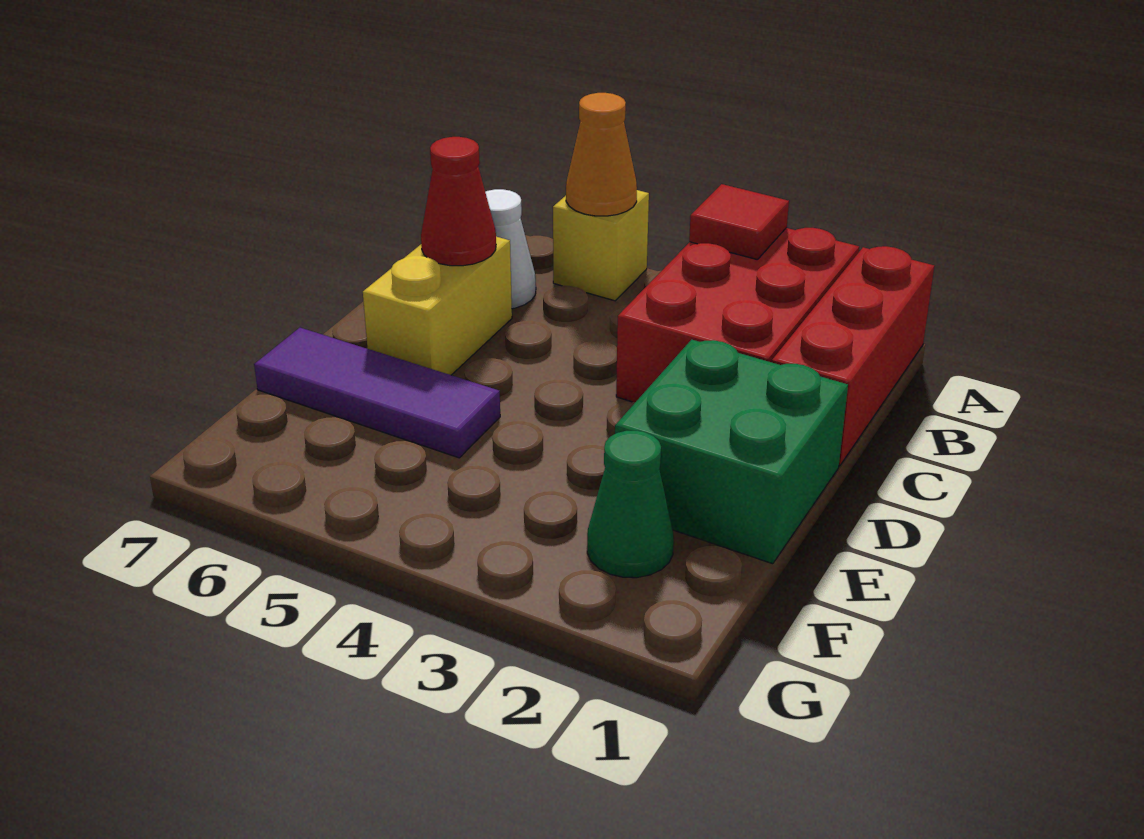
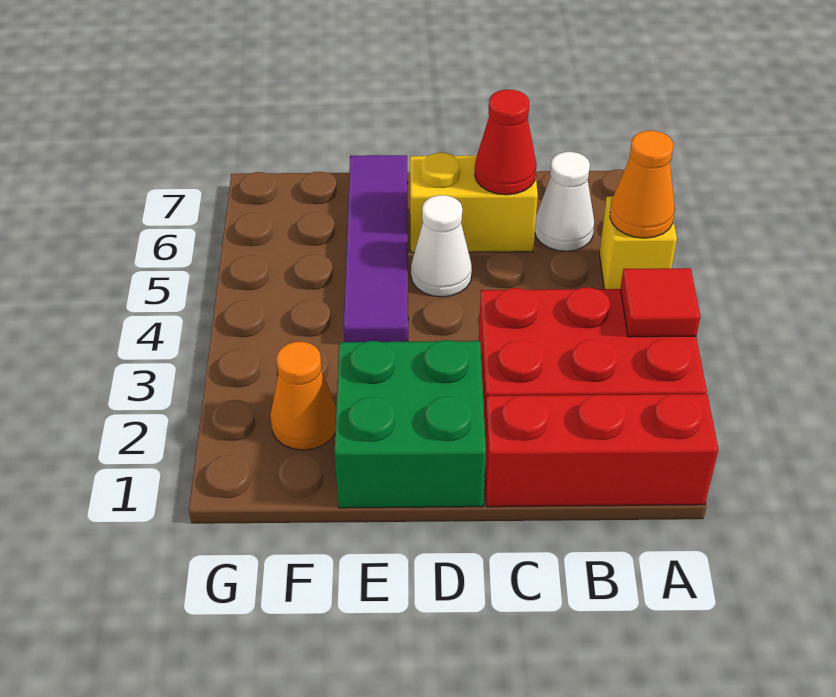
none -> white 1x1 cone [411,195,472,297]
purple 1x3 tile [254,328,500,458] -> purple 1x4 tile [344,155,408,342]
green 1x1 cone [587,431,674,578] -> orange 1x1 cone [270,342,336,450]

